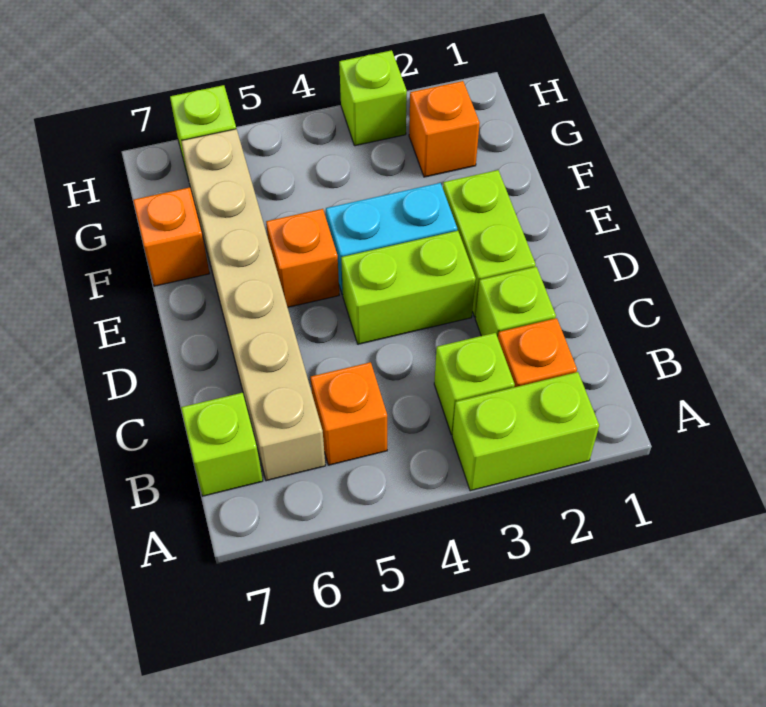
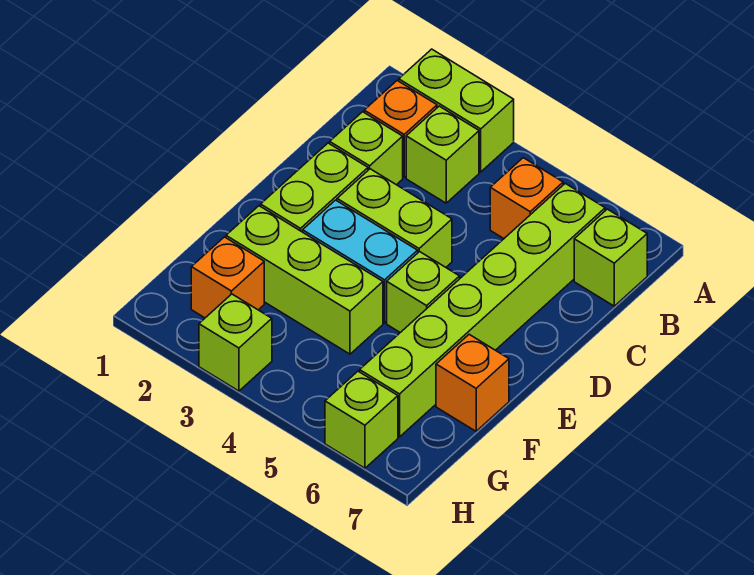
tan 1x6 brick [181,129,325,481] -> lime 1x6 brick [360,183,605,437]
orange 1x1 brick [266,209,339,307] -> lime 1x1 brick [387,251,460,333]
none -> lime 1x3 brick [226,206,383,354]

